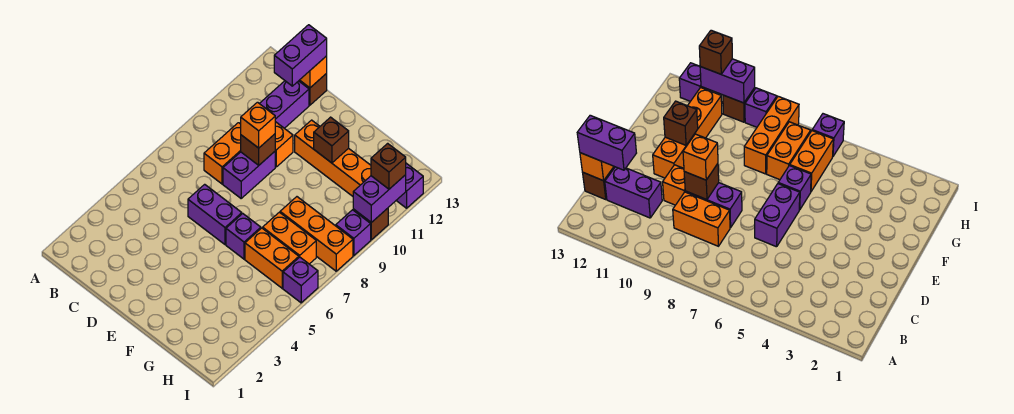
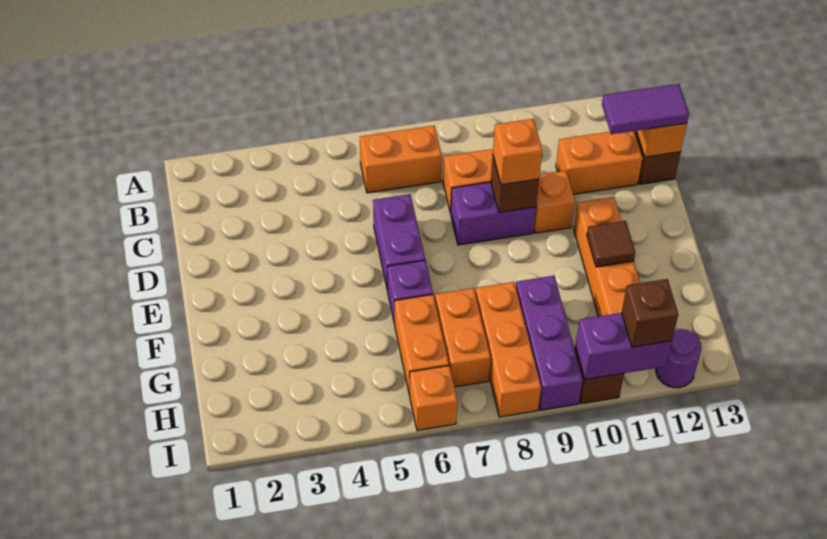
none -> orange 1x2 brick [360,126,442,193]
purple 1x2 brick [259,81,309,128] -> orange 1x2 brick [556,131,643,194]
purple 1x2 brick [274,25,327,86] -> purple 1x2 tile [602,84,689,134]
brown 1x1 brick [314,117,349,163] -> brown 1x1 tile [587,221,635,267]
purple 1x1 brick [283,257,318,303] -> orange 1x1 brick [410,366,457,431]
purple 1x1 brick [336,210,371,255] -> purple 1x3 brick [516,276,583,410]
purple 1x1 brick [396,163,423,208] -> purple 1x1 round brick [656,329,702,388]

